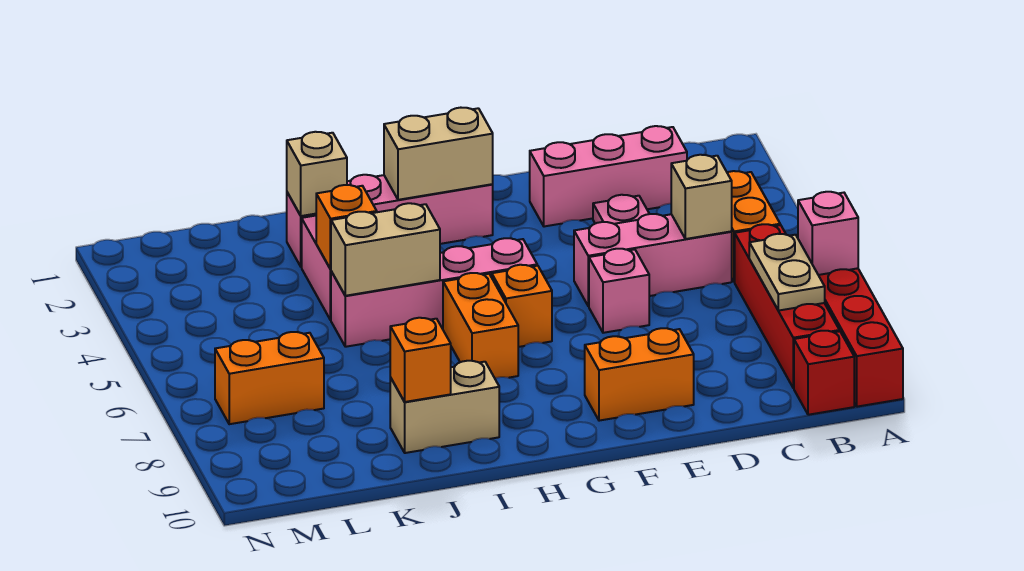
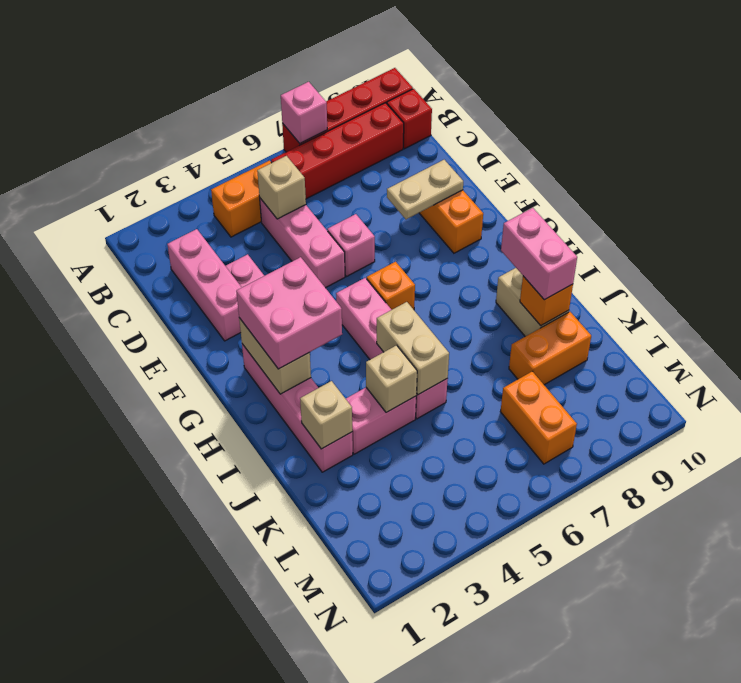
tan 1x2 plate [749,234,825,311] -> tan 1x2 plate moved to [387,160,463,219]
none -> pink 2x2 brick [236,257,342,369]
orange 1x2 brick [443,273,518,378] -> orange 1x2 brick moved to [509,312,591,385]
none -> pink 1x2 brick [501,208,577,300]
orange 1x1 brick [316,185,377,269] -> tan 1x1 brick [366,345,417,413]

